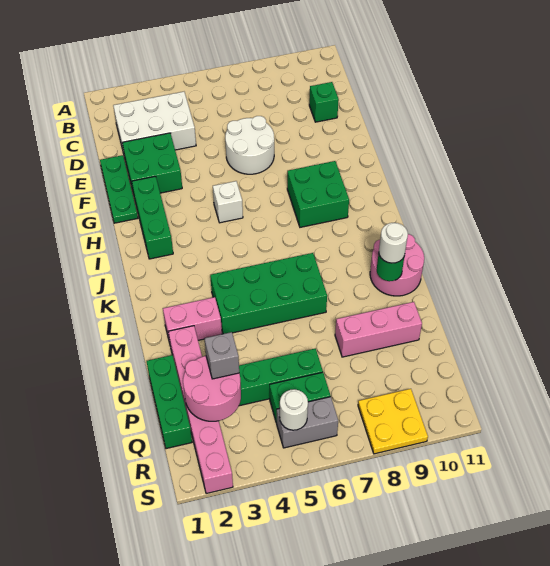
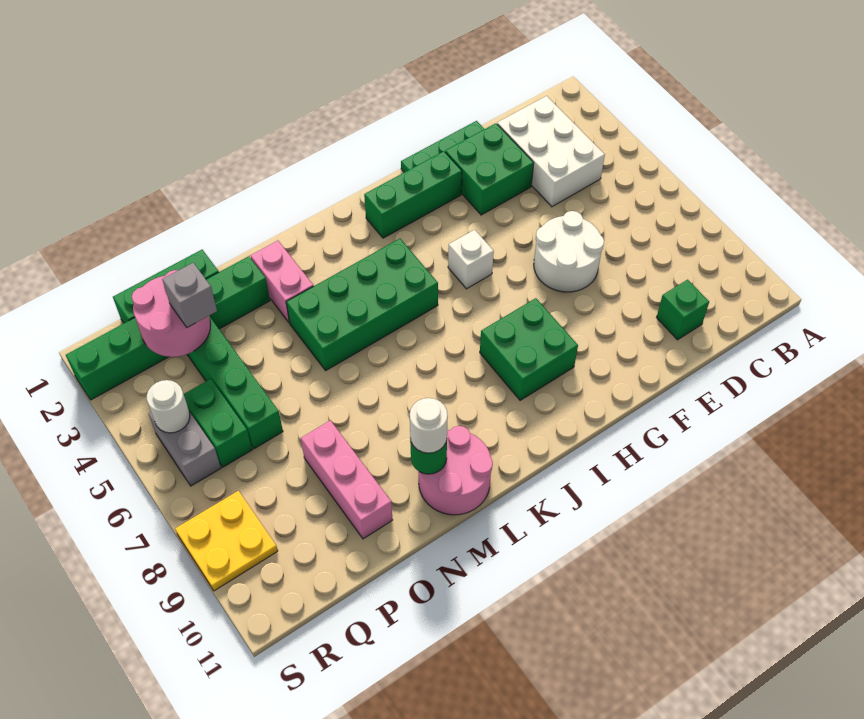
green 2x4 brick [210,253,327,334] -> green 2x4 brick turned to [286,239,438,370]
pink 1x6 brick [168,326,233,494] -> green 1x6 brick [66,256,270,400]

